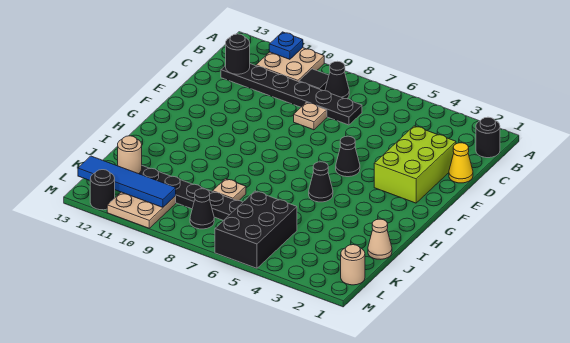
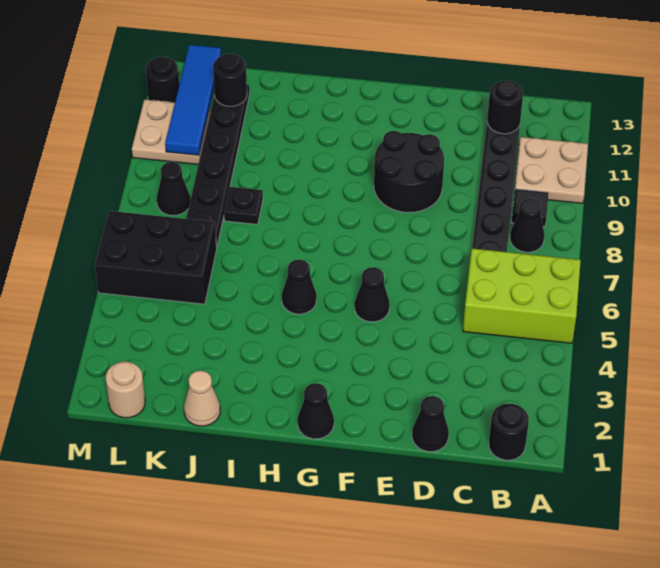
blue 1x1 plate [269,32,303,59] -> none
yellow 1x1 cone [449,143,473,183] -> black 1x1 cone [412,396,449,452]
lime 2x3 brick [374,126,456,203] -> lime 2x3 brick moved to [463,248,581,343]
tan 1x1 plate [294,102,327,130] -> none
none -> black 2x2 round brick [374,131,444,212]
none -> black 1x1 cone [298,383,334,439]
tan 1x1 plate [213,179,246,201] -> black 1x1 plate [224,187,263,224]
tan 1x1 round brick [118,136,142,174] -> black 1x1 round brick [213,54,247,106]

